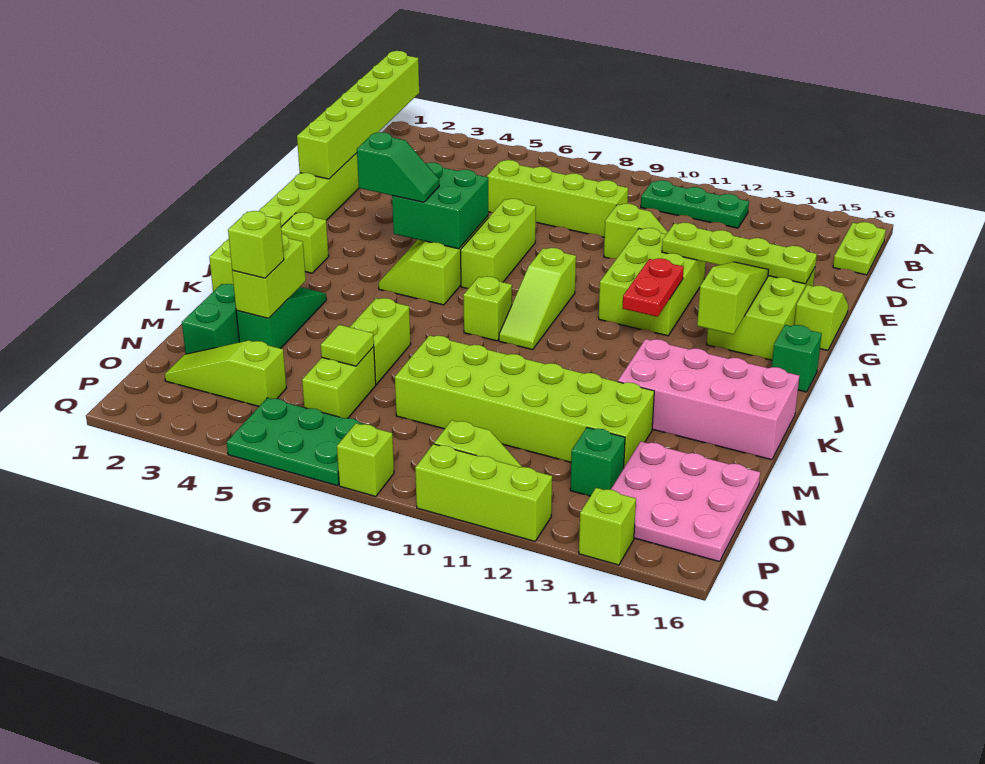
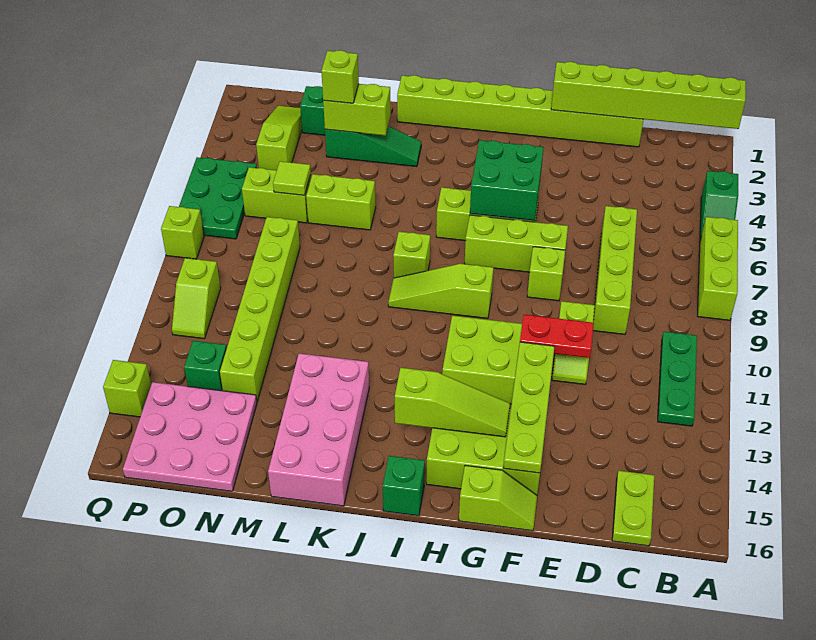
lime 1x2 plate [833,222,886,275] -> lime 1x2 plate turned to [612,471,654,546]
green 1x2 slope [357,132,439,202] -> green 1x2 slope moved to [700,171,738,240]
red 1x2 plate [623,258,684,317] -> red 1x2 plate moved to [520,315,594,358]
lime 1x1 brick [281,212,329,273] -> lime 1x1 brick moved to [527,247,565,301]
lime 2x6 brick [395,335,654,467] -> lime 1x6 brick [220,217,300,401]
lime 1x3 brick [415,444,552,541] -> lime 1x3 brick moved to [698,217,738,320]

